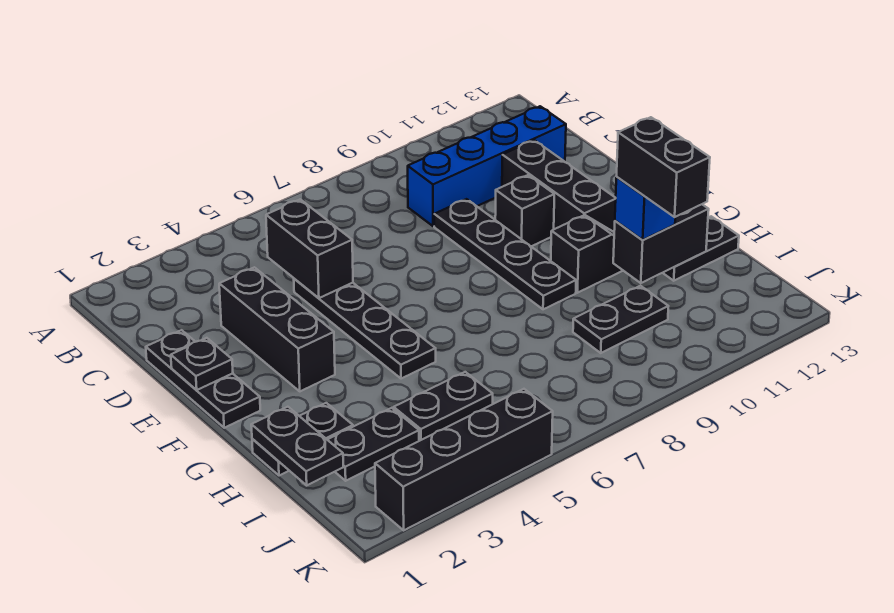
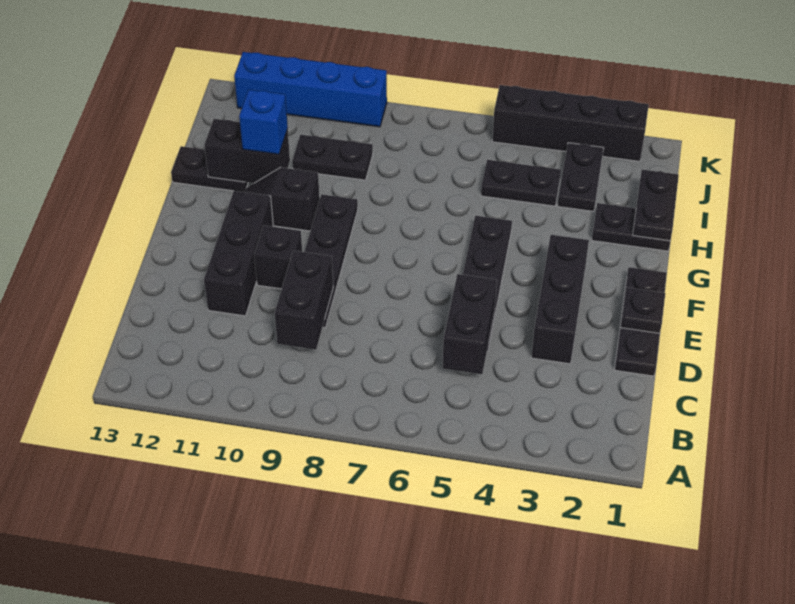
blue 1x4 brick [408,106,566,226] -> blue 1x4 brick moved to [234,52,387,127]
black 1x2 brick [617,117,710,217] -> black 1x2 brick moved to [275,251,333,350]
black 1x2 plate [327,408,419,481] -> black 1x2 plate turned to [557,143,604,211]

